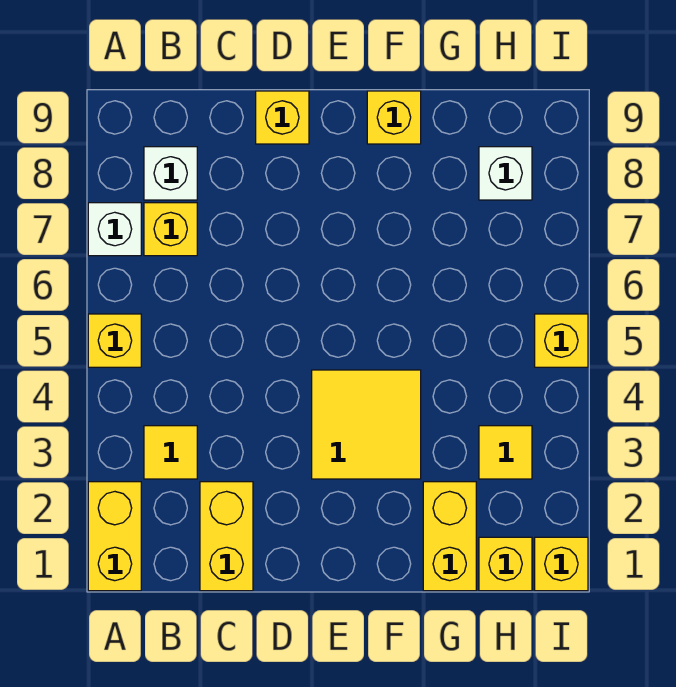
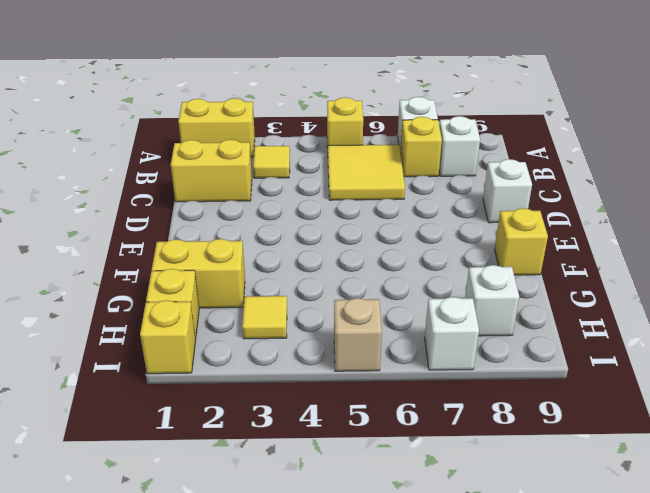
yellow 1x1 brick [256,91,309,144] -> white 1x1 brick [483,159,532,223]
yellow 2x2 tile [312,370,421,479] -> yellow 2x2 tile moved to [328,145,405,200]
yellow 1x1 brick [535,314,588,367] -> tan 1x1 brick [334,298,382,371]
none -> white 1x1 brick [425,297,479,370]

